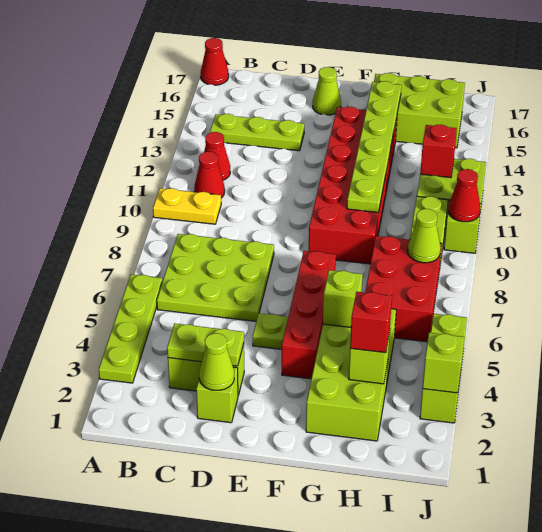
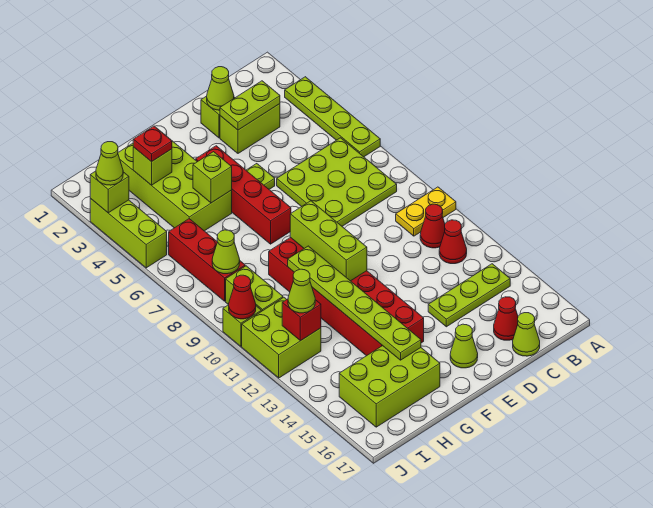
red 1x1 cone [201,38,229,85] -> red 1x1 cone moved to [494,297,518,340]
none -> lime 1x1 cone [513,313,540,356]
none -> lime 1x3 brick [290,201,367,281]
red 1x1 brick [350,292,392,353] -> red 1x1 plate [133,126,172,162]
red 2x3 brick [365,236,442,342] -> red 1x3 brick [169,219,245,301]
none -> lime 1x1 cone [288,269,315,313]
none -> lime 1x1 cone [96,142,123,185]

